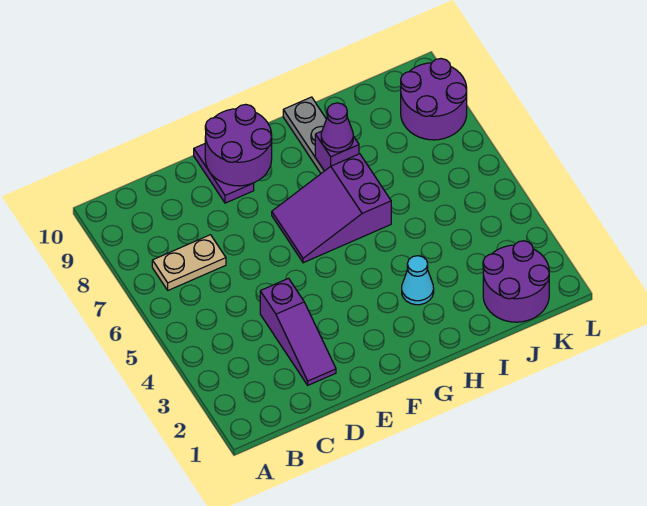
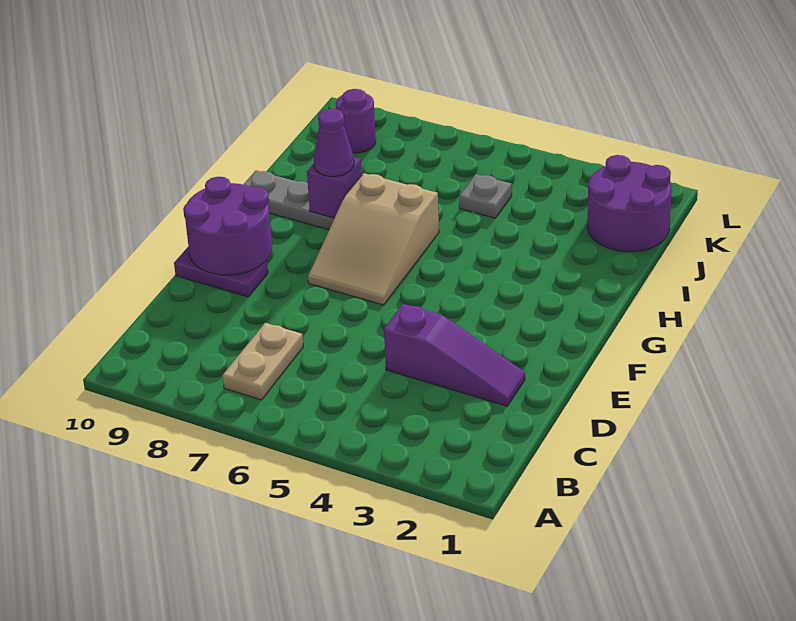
purple 2x3 slope [272,154,391,263] -> tan 2x3 slope [308,173,439,305]
cyan 1x1 cone [402,256,434,305] -> none
none -> grey 1x1 plate [459,174,512,218]
purple 2x2 round brick [401,59,467,140] -> purple 1x1 round brick [336,89,376,153]

